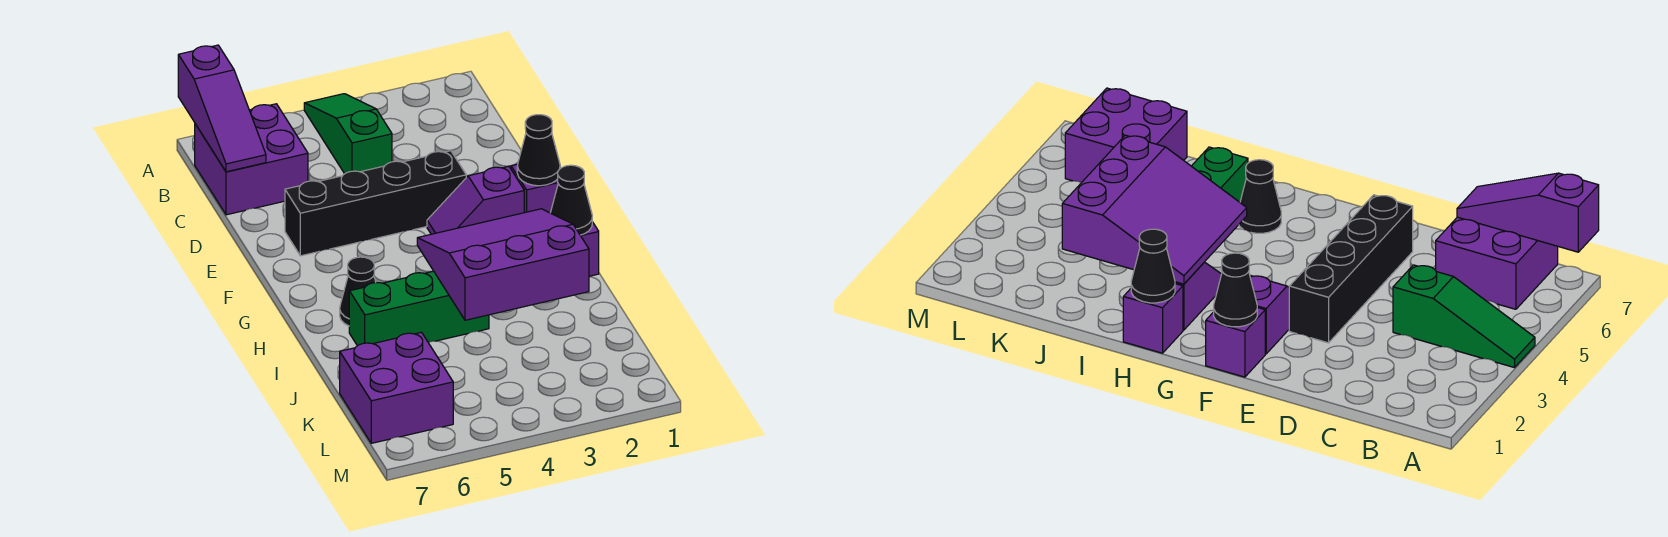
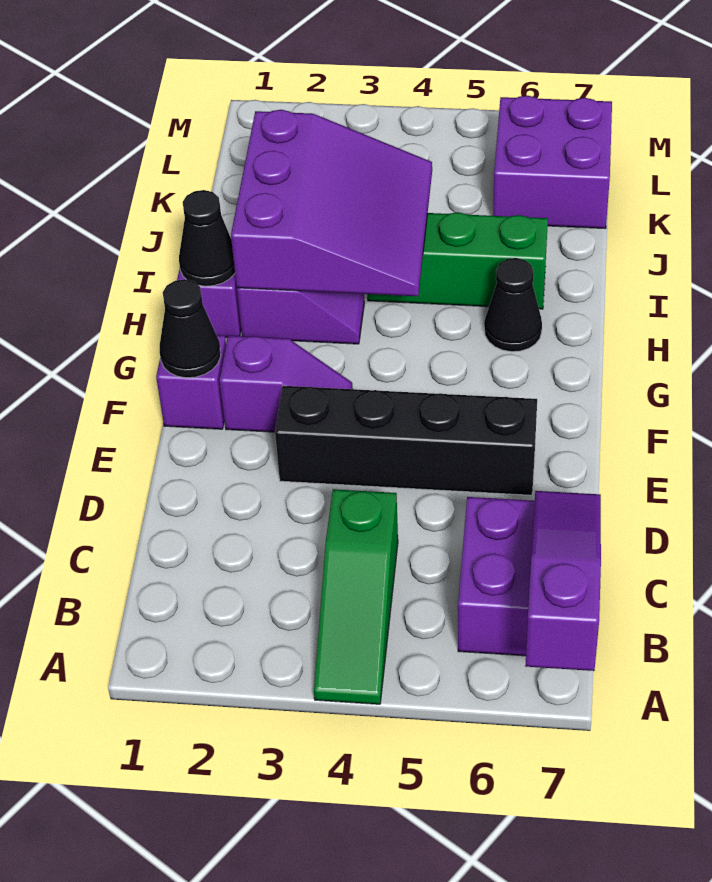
purple 3x3 slope [417,209,589,320] -> purple 3x3 slope turned to [231,110,432,296]

